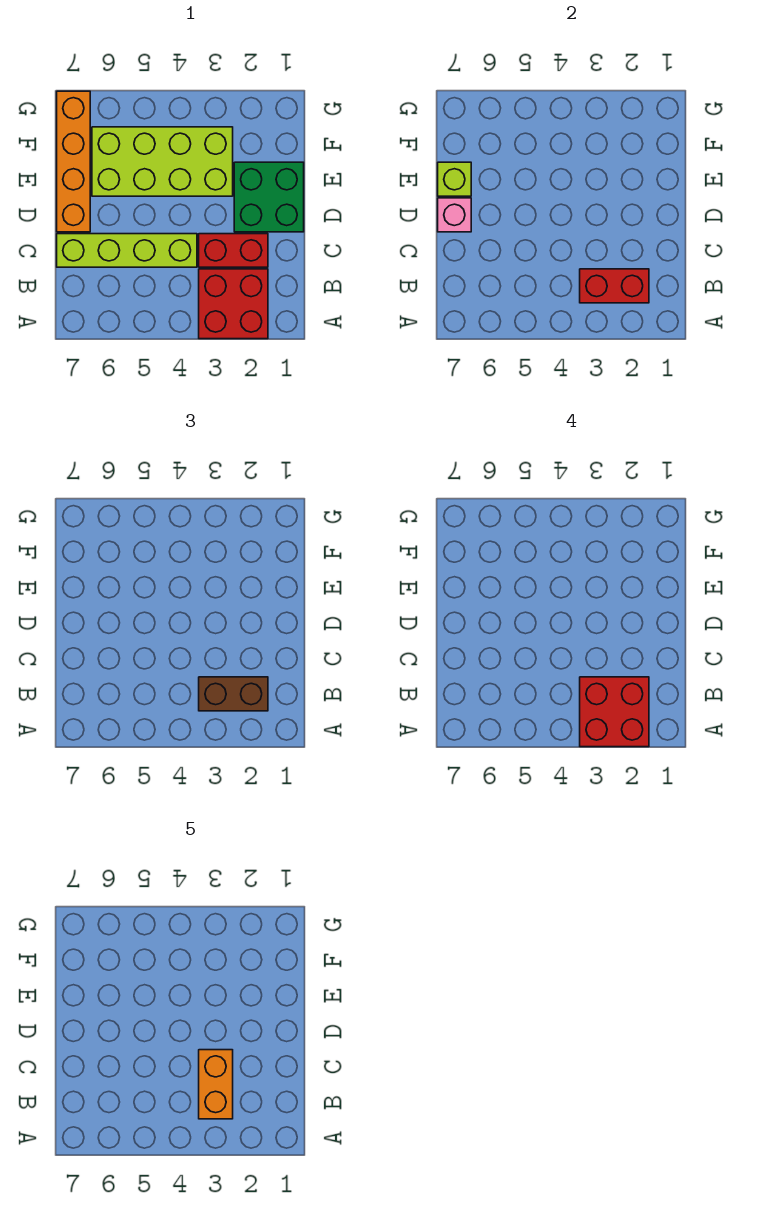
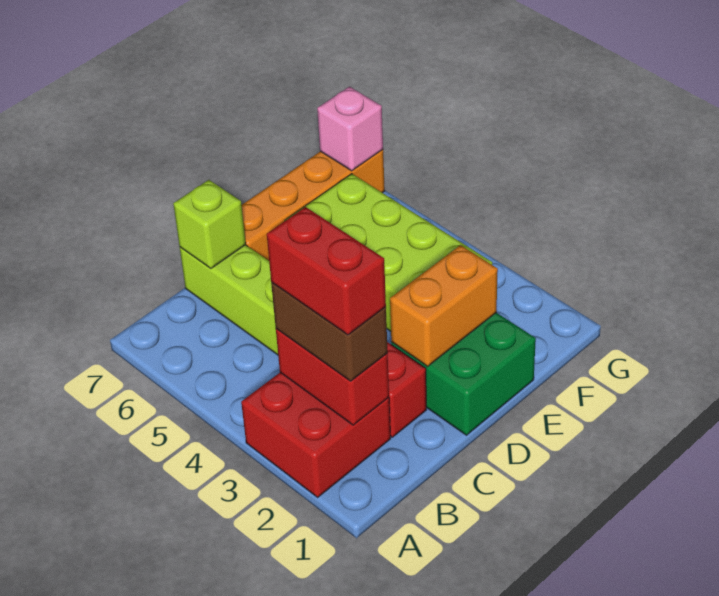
red 2x2 brick [580,677,649,747] -> red 1x2 brick [267,207,386,335]
orange 1x2 brick [199,1050,233,1119] -> orange 1x2 brick moved to [390,245,498,366]
pink 1x1 brick [438,198,471,232] -> pink 1x1 brick moved to [317,87,383,171]
lime 1x1 brick [438,162,471,196] -> lime 1x1 brick moved to [173,180,246,268]

